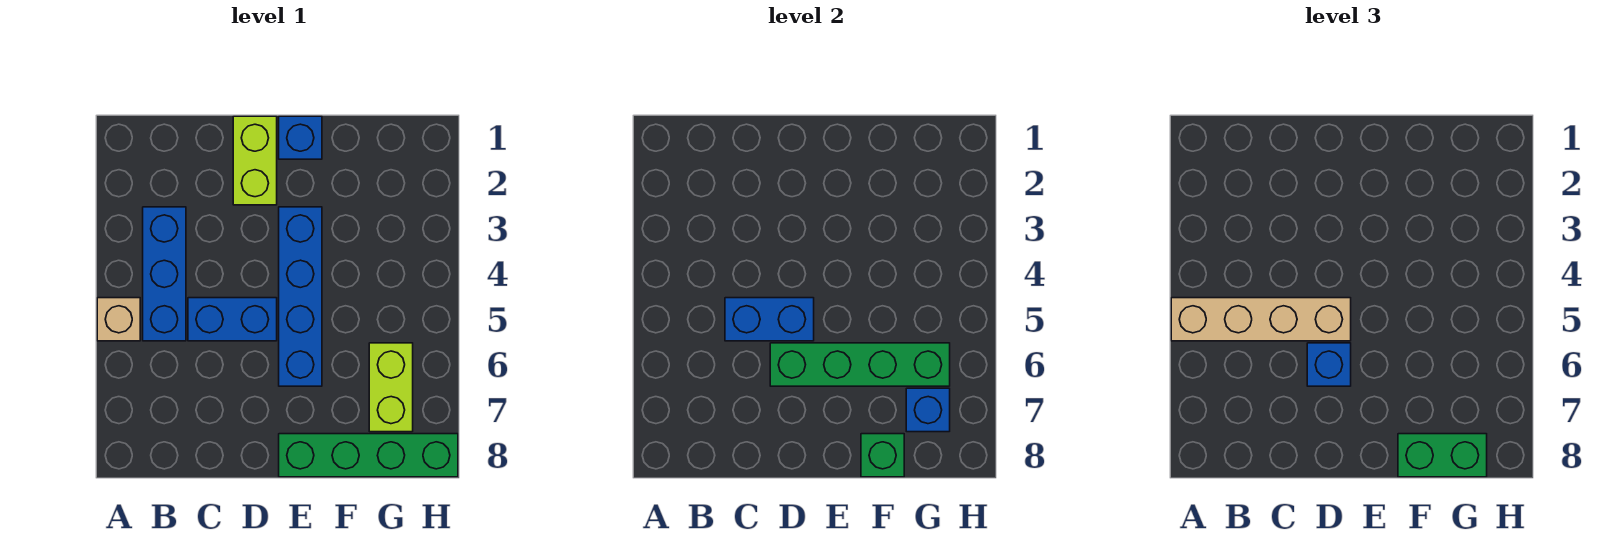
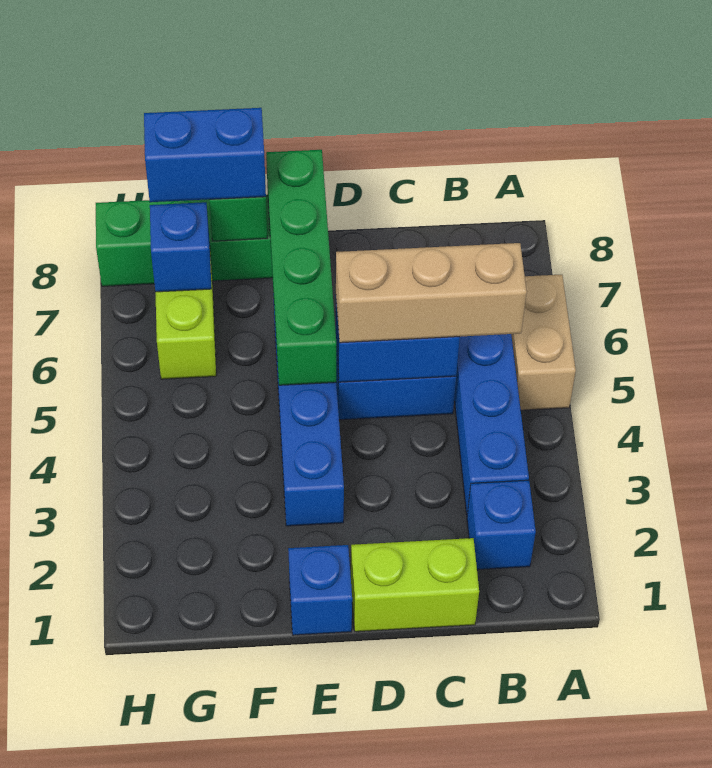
tan 1x1 brick [97,298,140,341] -> tan 1x2 brick [511,275,576,410]
tan 1x4 brick [1171,298,1351,341] -> tan 1x3 brick [336,243,527,343]
lime 1x2 brick [233,116,277,205] -> lime 1x2 brick turned to [351,538,479,632]
green 1x4 brick [770,343,950,386] -> green 1x4 brick turned to [266,150,336,385]
blue 1x1 brick [1307,343,1351,386] -> blue 1x1 brick moved to [467,480,536,570]
green 1x2 brick [1398,434,1487,477] -> blue 1x2 brick [144,108,266,202]

